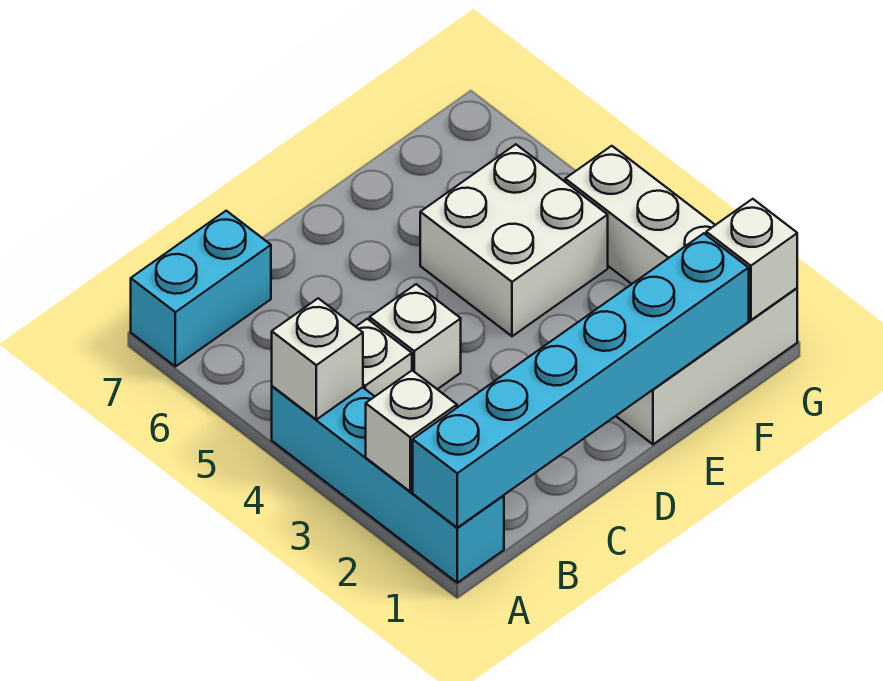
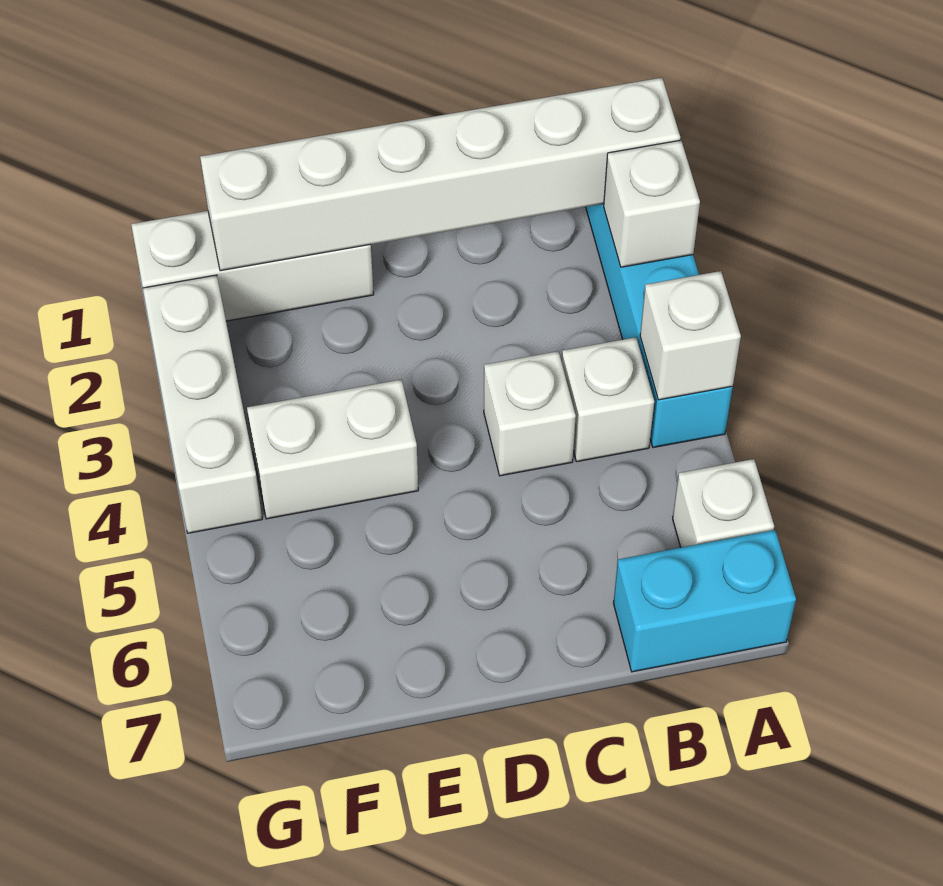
cyan 1x6 brick [413,233,749,528] -> white 1x6 brick [200,78,680,271]
white 2x2 brick [420,144,608,336] -> white 1x2 brick [247,379,418,519]
white 1x1 brick [706,199,797,320] -> white 1x1 brick moved to [673,459,774,547]

